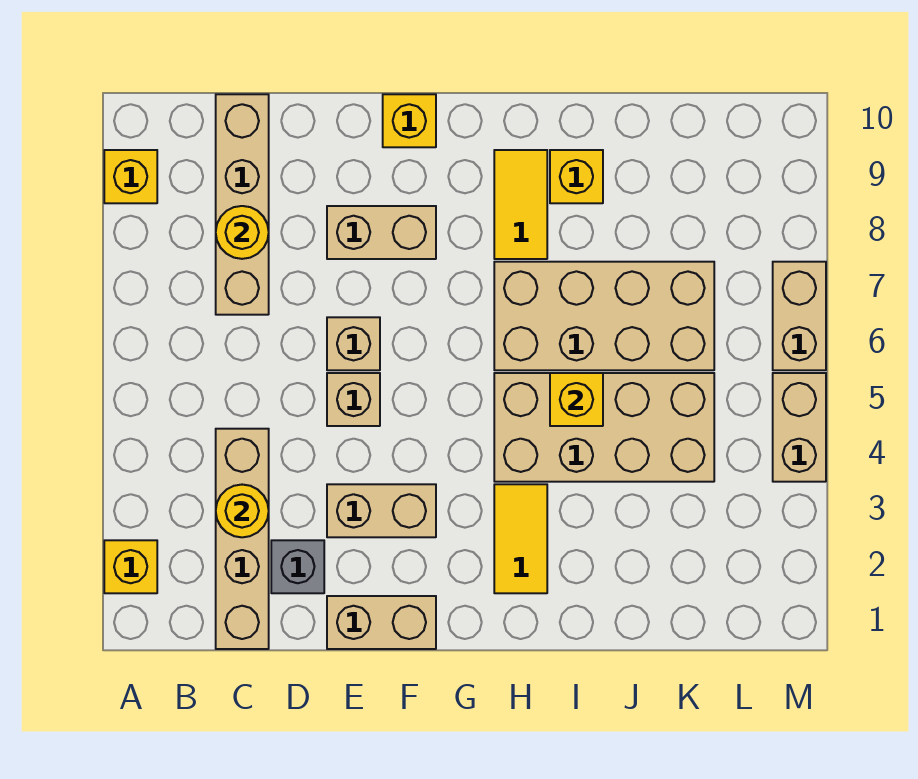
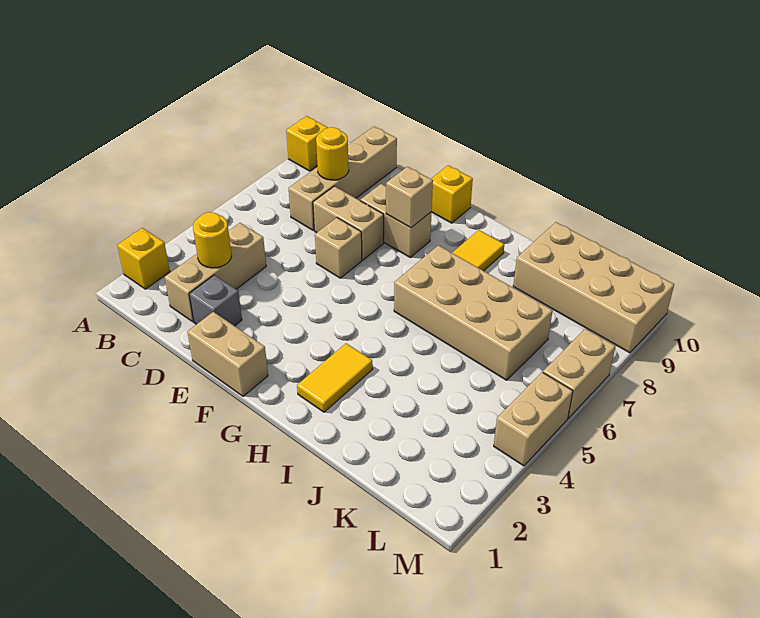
tan 1x4 brick [216,429,269,649] -> tan 1x3 brick [165,223,266,322]
tan 1x2 brick [327,484,436,537] -> tan 1x2 brick moved to [313,186,384,260]
tan 1x1 brick [327,373,380,426] -> tan 1x1 brick moved to [386,167,433,228]
tan 2x4 brick [494,373,714,482] -> tan 2x4 brick moved to [513,222,674,353]
yellow 1x1 brick [550,373,603,426] -> none
yellow 1x1 brick [550,150,603,203] -> none

